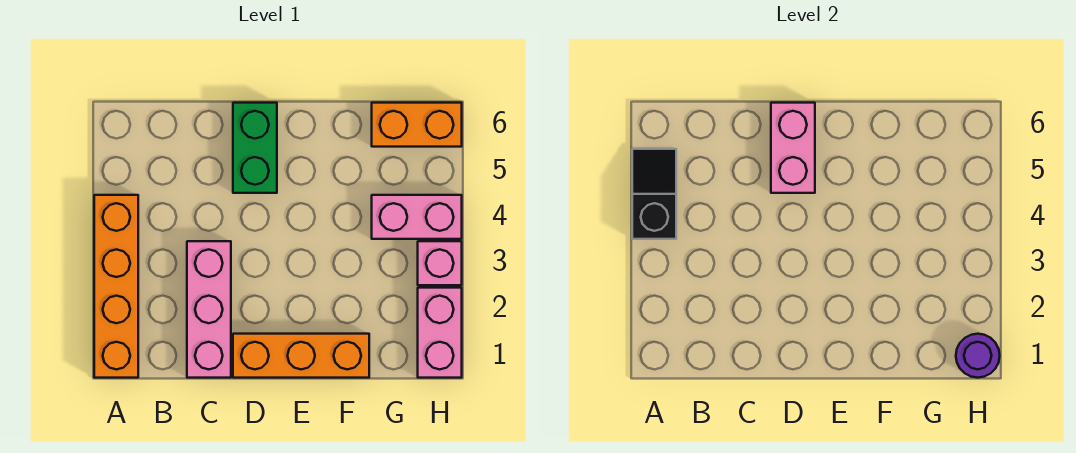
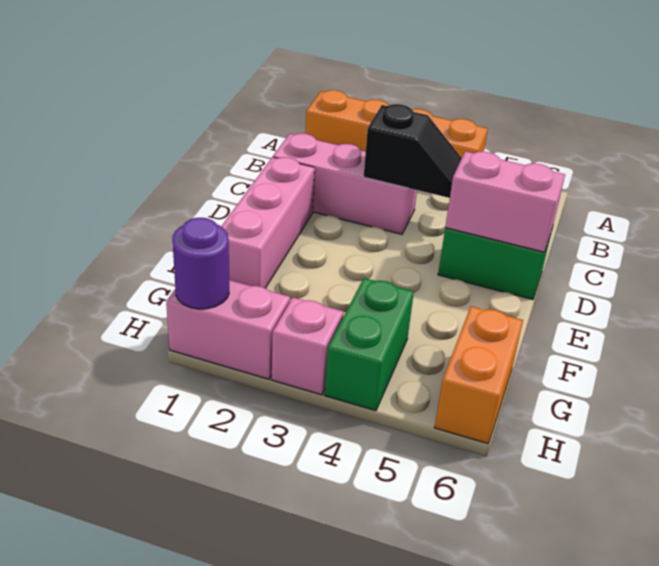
black 1x2 slope [632,149,676,239] -> black 1x2 slope moved to [364,104,462,198]
orange 1x3 brick [233,334,369,378] -> pink 1x3 brick [221,157,315,288]
pink 1x2 brick [372,195,462,239] -> green 1x2 brick [325,278,414,411]

